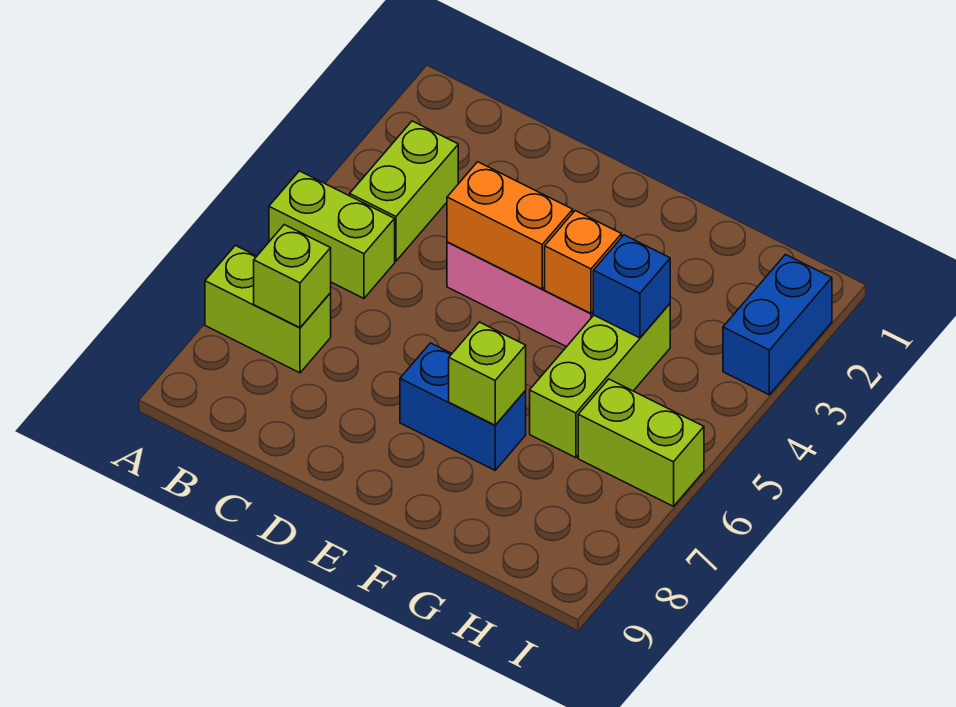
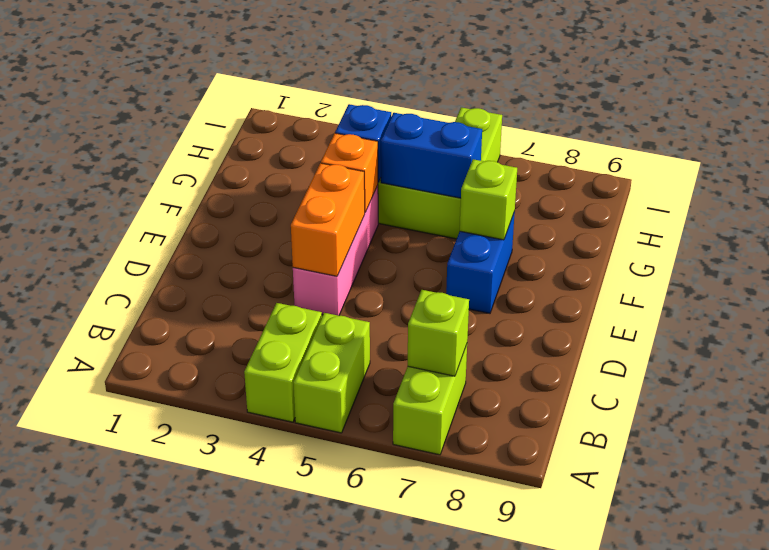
lime 1x2 brick [350,121,458,261] -> lime 1x2 brick turned to [244,303,322,422]
blue 1x2 brick [723,255,832,395] -> blue 1x2 brick moved to [381,113,482,198]

